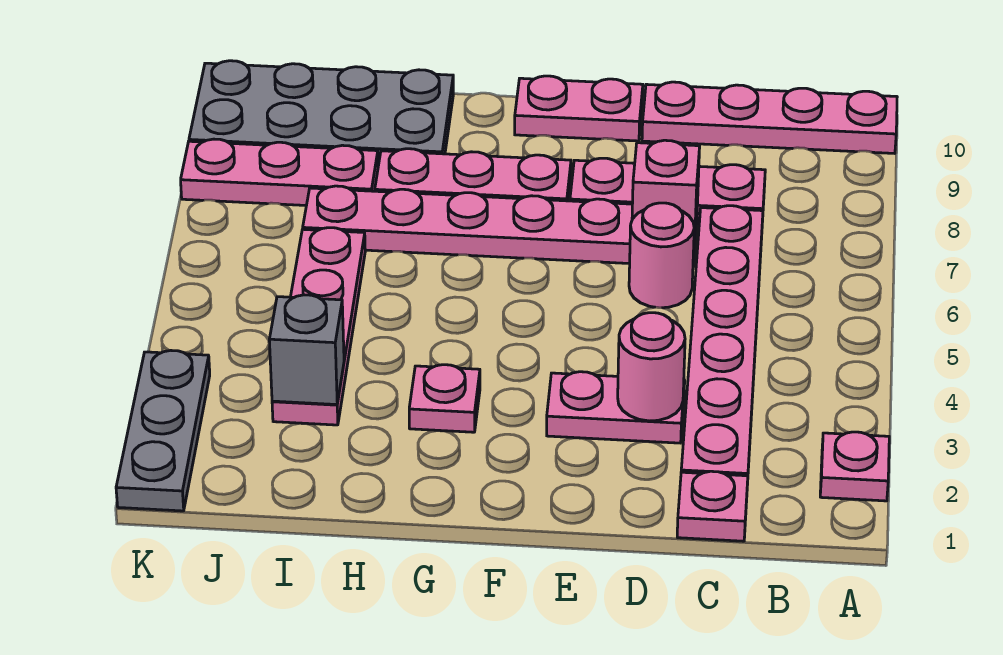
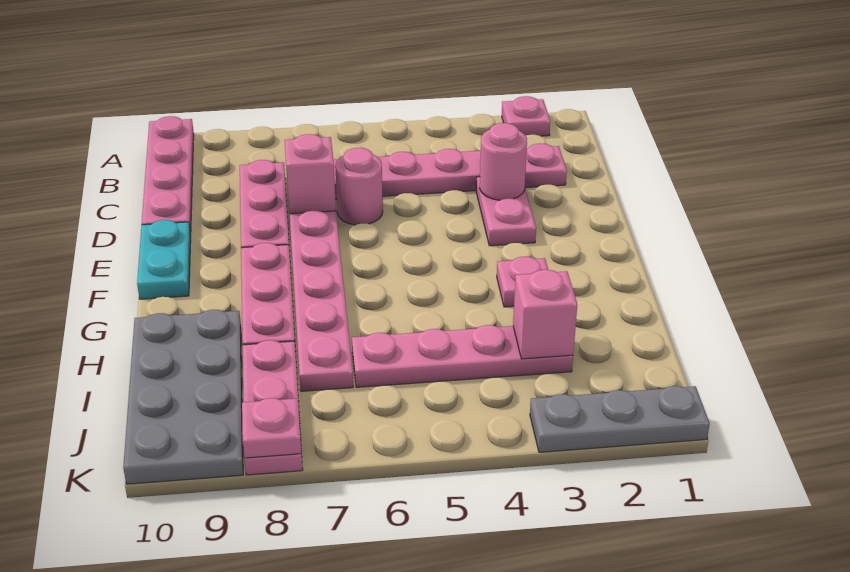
pink 1x1 plate [677,471,748,541] -> pink 1x1 plate moved to [242,398,301,458]
pink 1x2 plate [515,76,643,141] -> cyan 1x2 plate [137,220,191,299]
grey 1x1 brick [269,295,344,405] -> pink 1x1 brick [513,270,577,359]

